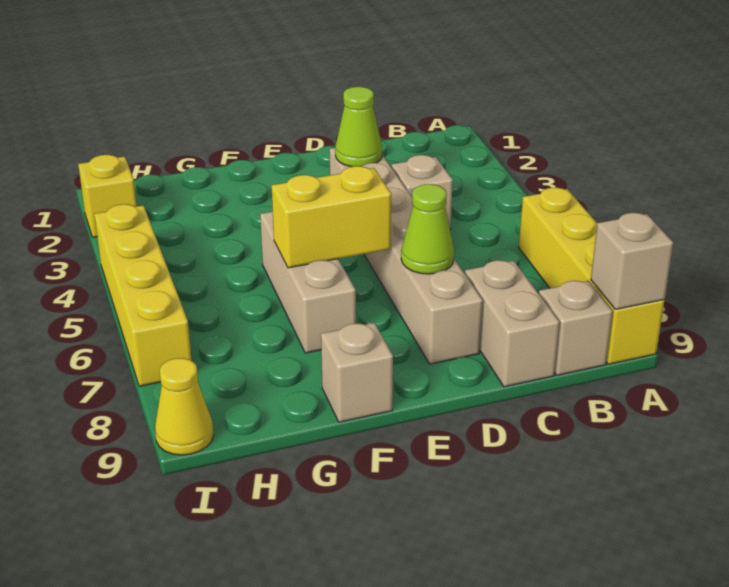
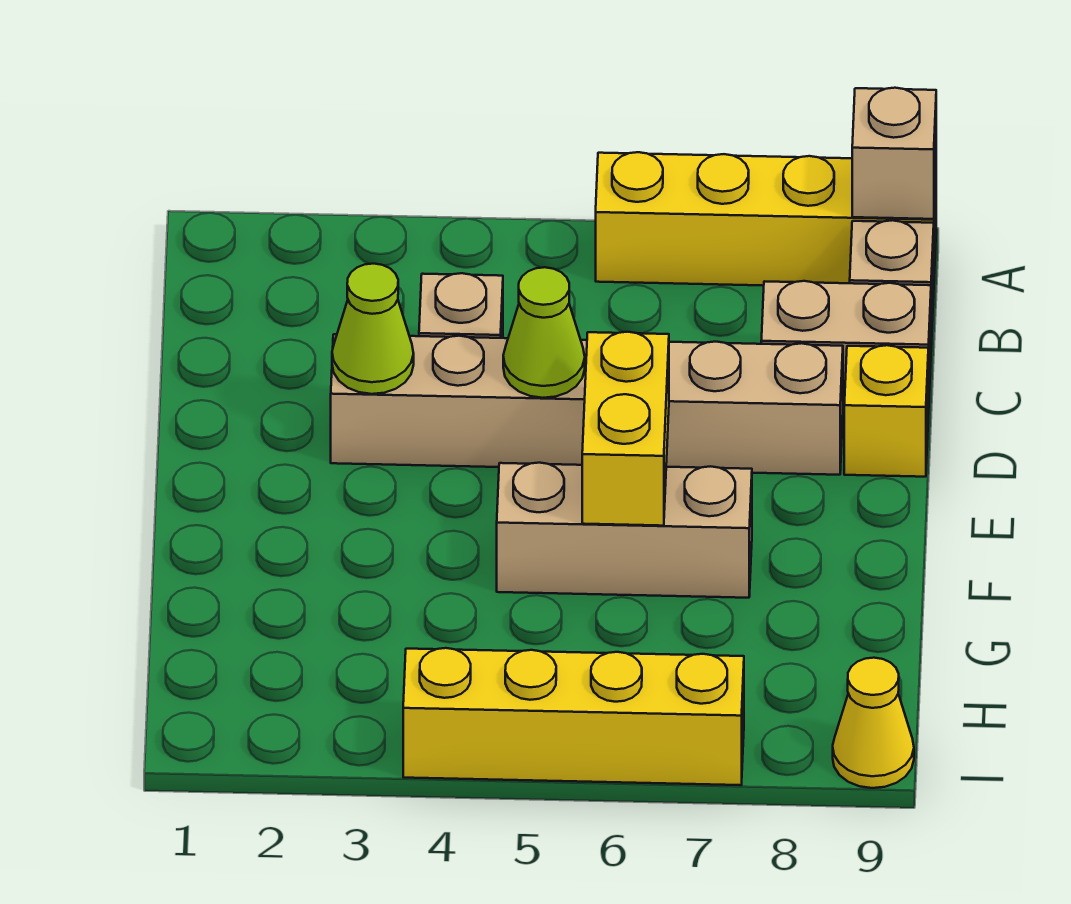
lime 1x1 cone [401,184,454,274] -> lime 1x1 cone moved to [503,267,585,398]
tan 1x1 brick [321,323,393,422] -> none
yellow 1x1 brick [78,155,137,237] -> yellow 1x1 brick moved to [844,345,928,477]

